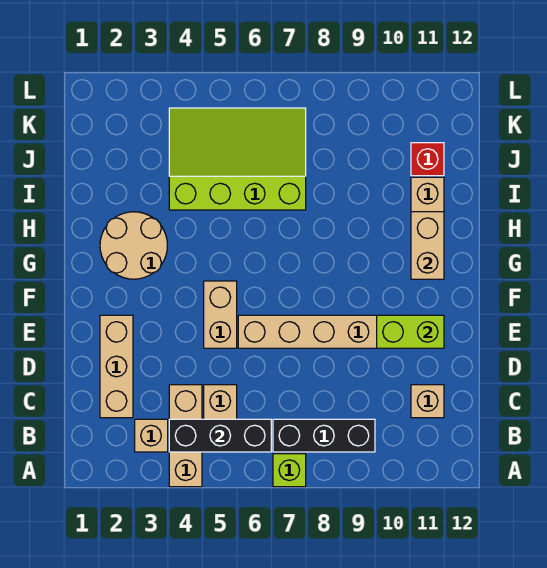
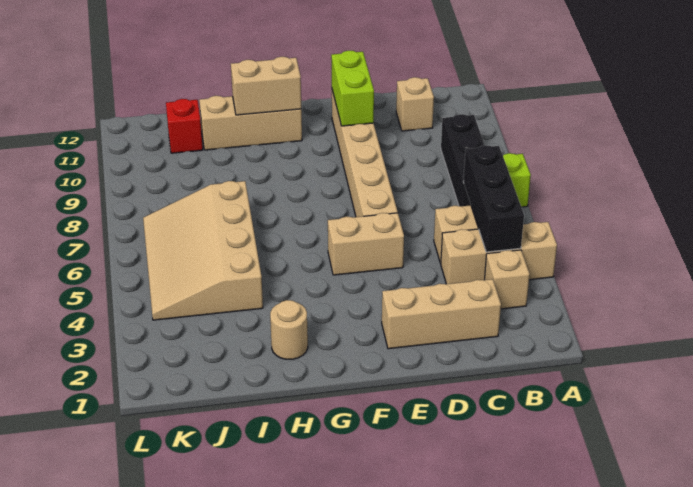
tan 2x2 round brick [100,212,167,279] -> tan 1x1 round brick [270,300,308,359]
lime 3x4 slope [169,108,306,210] -> tan 3x4 slope [143,181,263,320]

